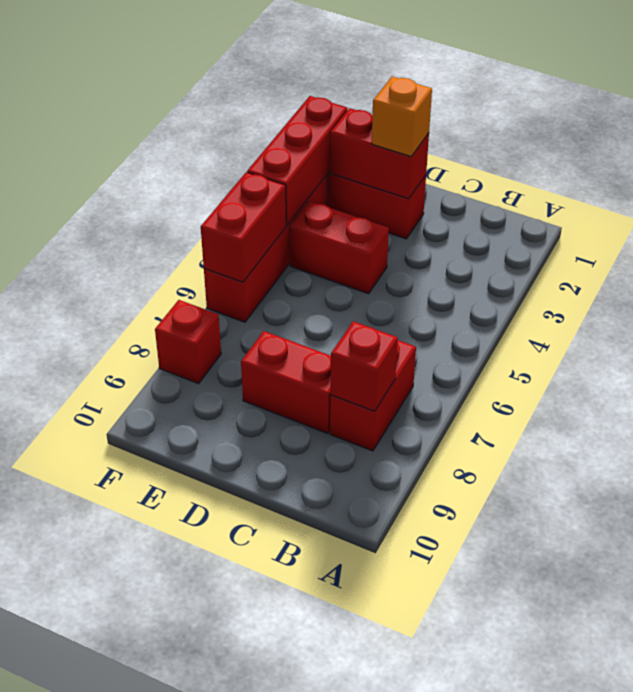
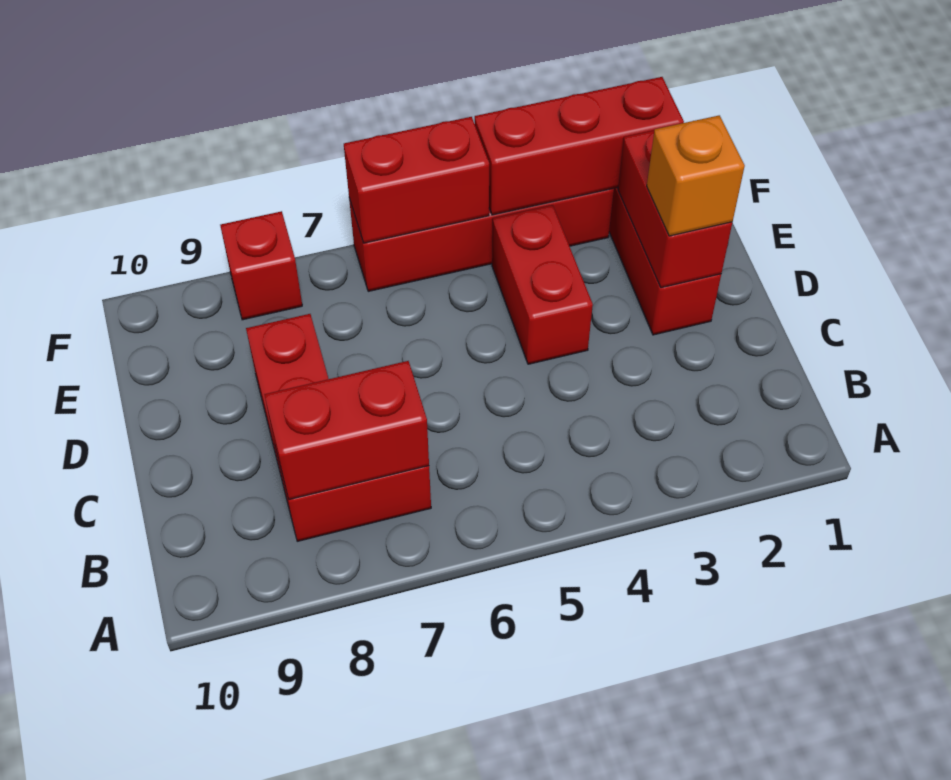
red 1x1 brick [331,321,398,411] -> red 1x2 brick [264,361,429,499]

